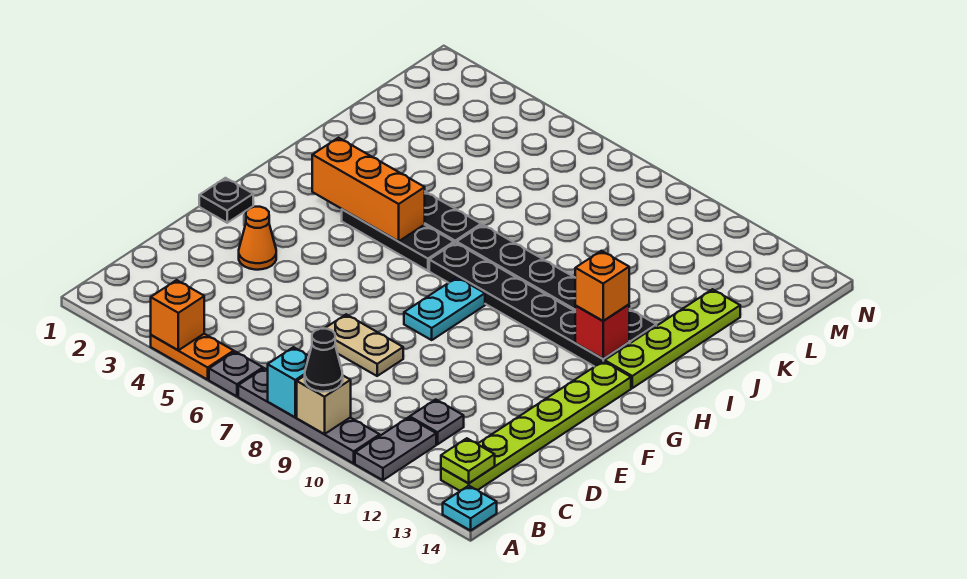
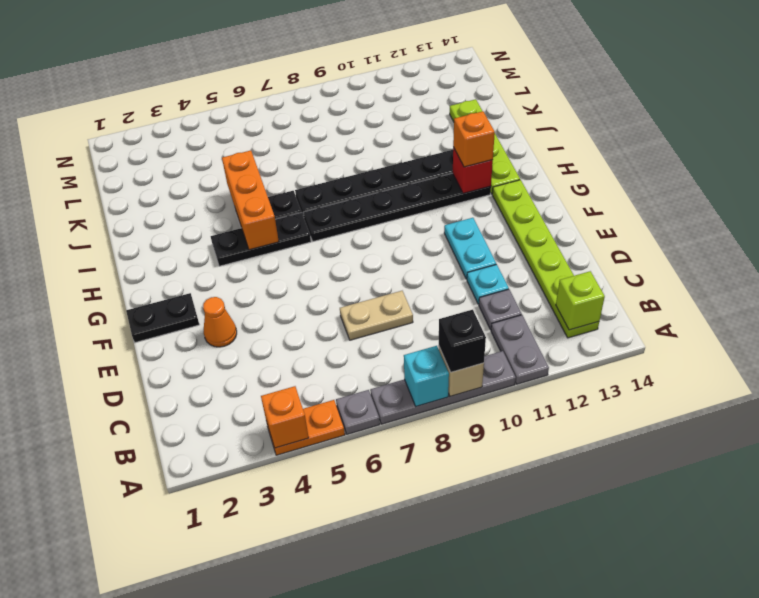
black 1x1 cone [305,329,343,392] -> black 1x1 brick [439,310,486,372]
cyan 1x1 plate [443,486,497,531] -> cyan 1x1 plate moved to [467,264,509,304]
lime 1x1 plate [441,438,495,483] -> lime 1x1 brick [556,271,605,330]
black 1x1 plate [199,178,253,223] -> black 1x2 plate [126,293,199,342]
cyan 1x2 plate [404,277,485,340] -> cyan 1x2 plate moved to [444,218,496,279]
orange 1x3 brick [312,138,425,241] -> orange 1x3 brick turned to [222,150,279,250]

